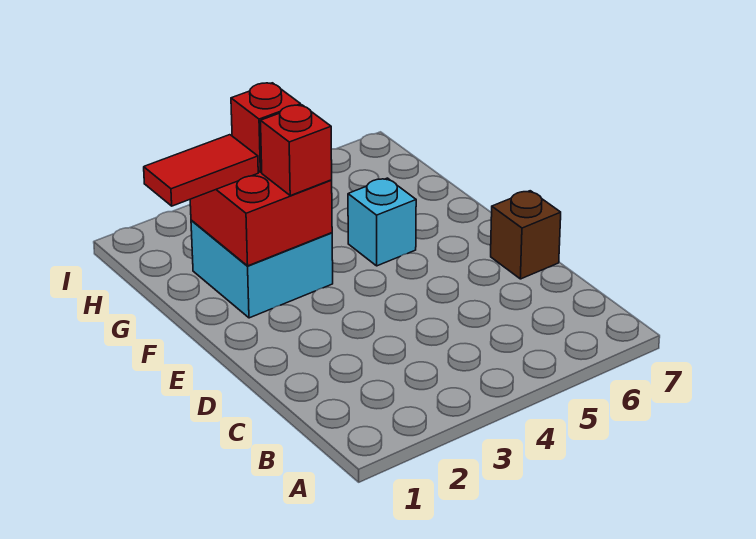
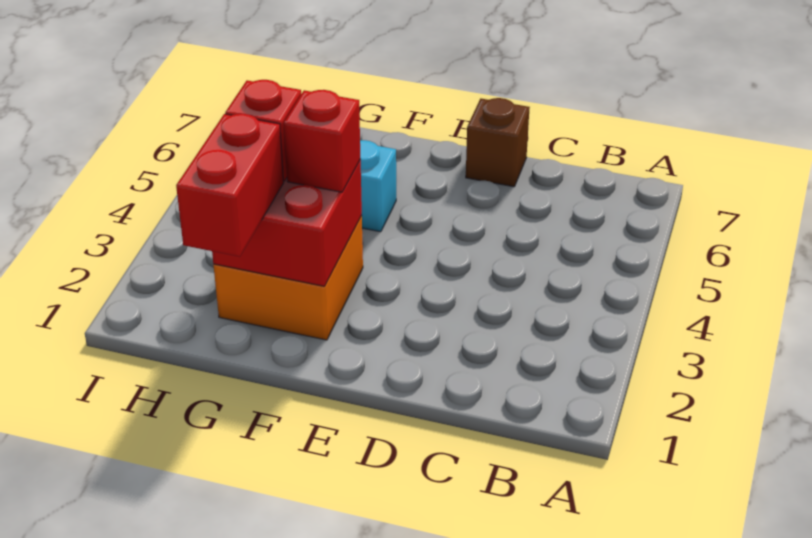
cyan 2x2 brick [191,220,333,318] -> orange 2x2 brick [214,216,363,340]
red 1x2 tile [144,135,258,206] -> red 1x2 brick [176,114,284,257]

